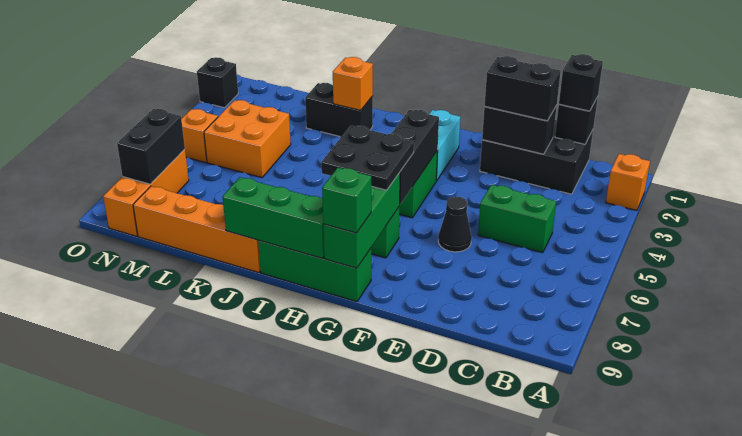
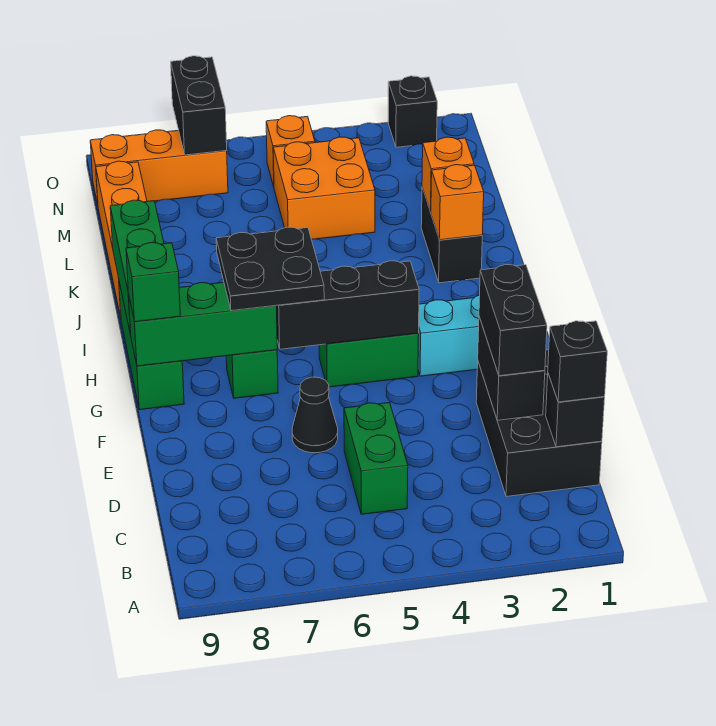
orange 1x1 brick [606,154,650,210] -> orange 1x1 brick moved to [422,137,474,212]
black 1x2 brick [117,109,185,184] -> black 1x2 brick turned to [171,56,227,155]

